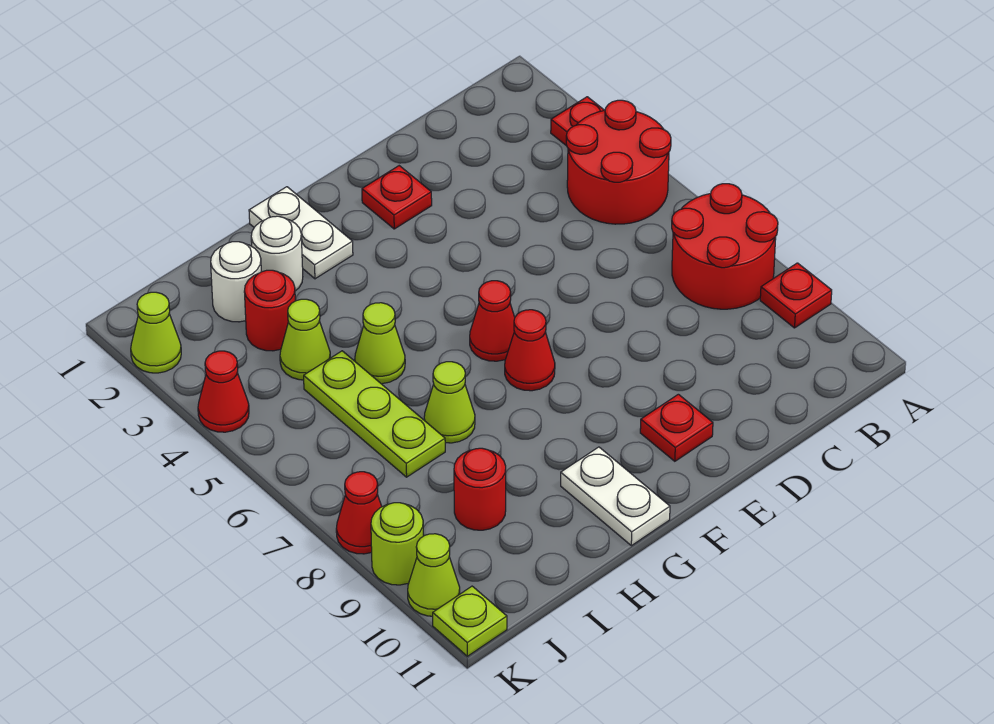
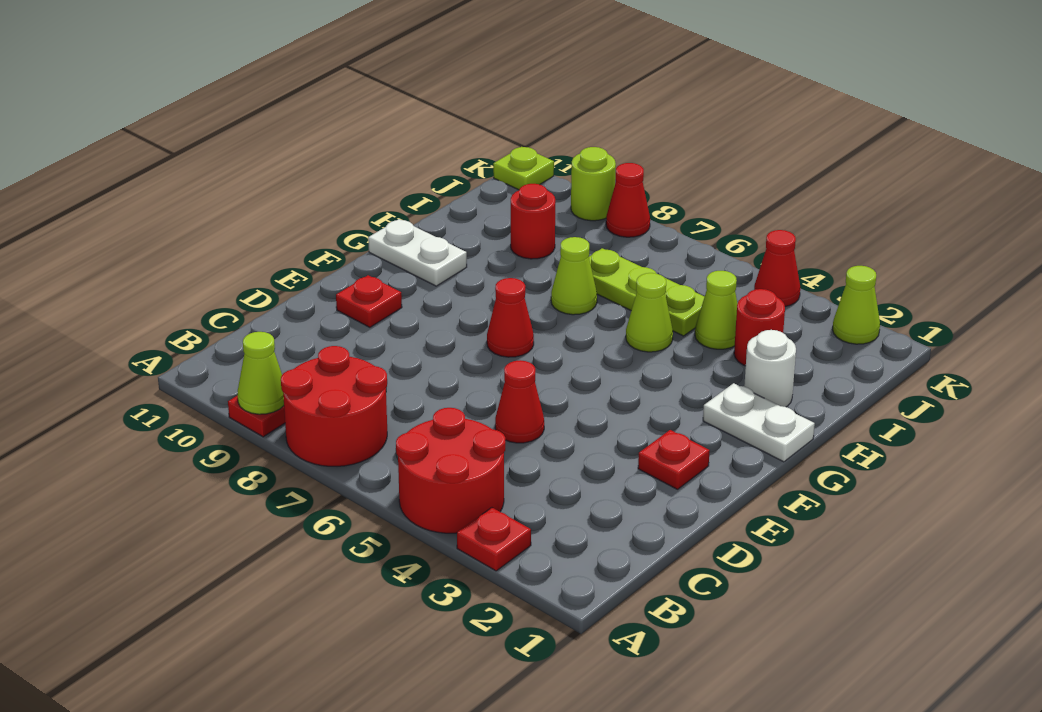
red 1x1 cone [470,281,515,361] -> red 1x1 cone moved to [495,360,544,443]
white 1x1 round brick [211,242,261,322] -> none
lime 1x1 cone [408,534,460,616] -> lime 1x1 cone moved to [238,332,284,414]

